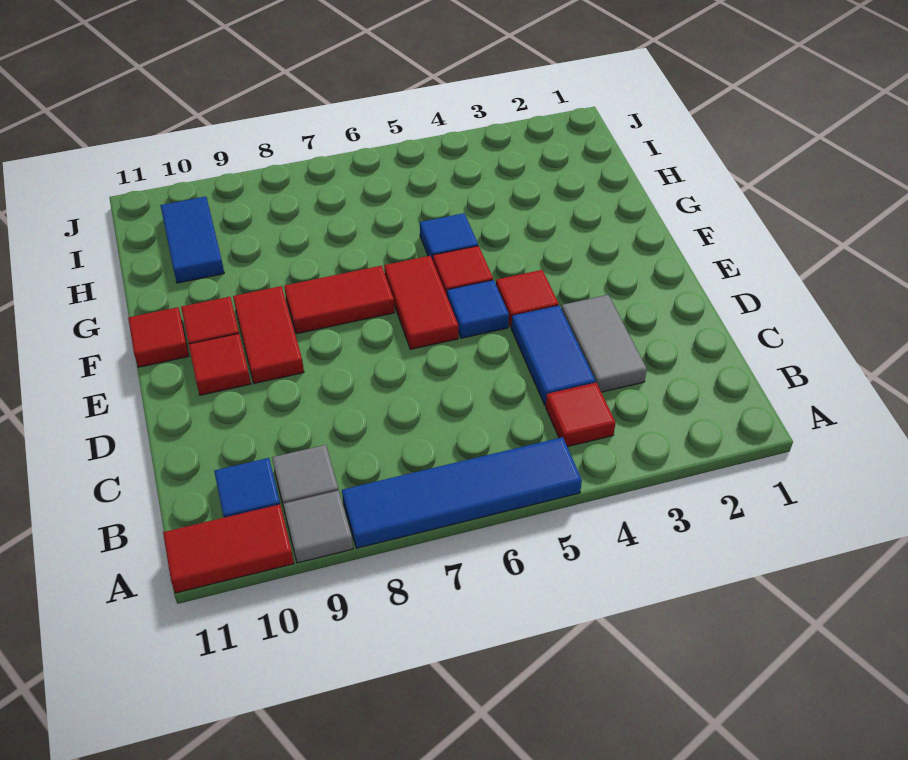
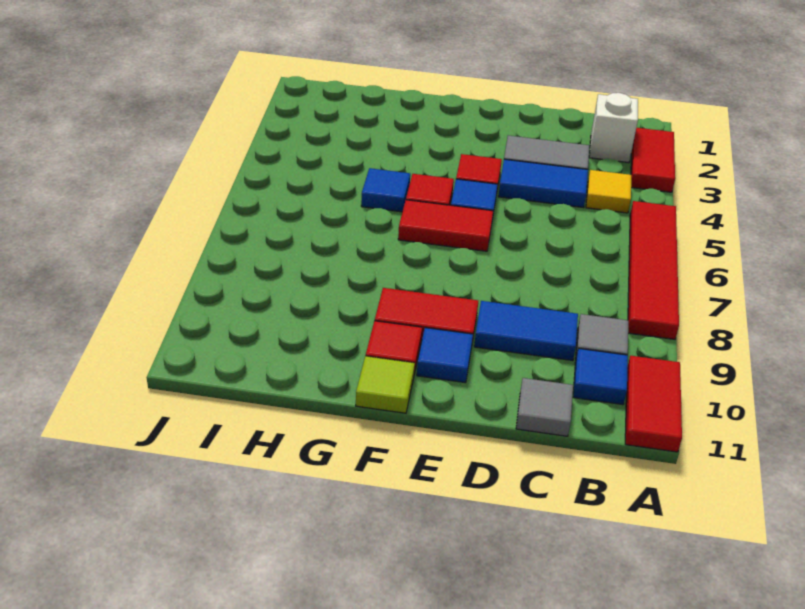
blue 1x4 tile [342,437,582,548] -> red 1x4 tile [628,201,679,339]
grey 1x1 tile [283,490,353,563] -> grey 1x1 tile moved to [516,378,573,436]
none -> white 1x1 brick [589,93,638,163]
red 1x1 tile [546,383,616,447] -> yellow 1x1 tile [586,170,631,213]
red 1x1 tile [189,334,251,395] -> blue 1x1 tile [417,328,473,383]
red 1x2 tile [284,266,395,334] -> red 1x2 tile moved to [631,128,675,192]
red 1x1 tile [128,307,189,367] -> lime 1x1 tile [356,356,415,413]
blue 1x2 tile [160,197,224,283] -> blue 1x2 tile moved to [474,301,578,360]

